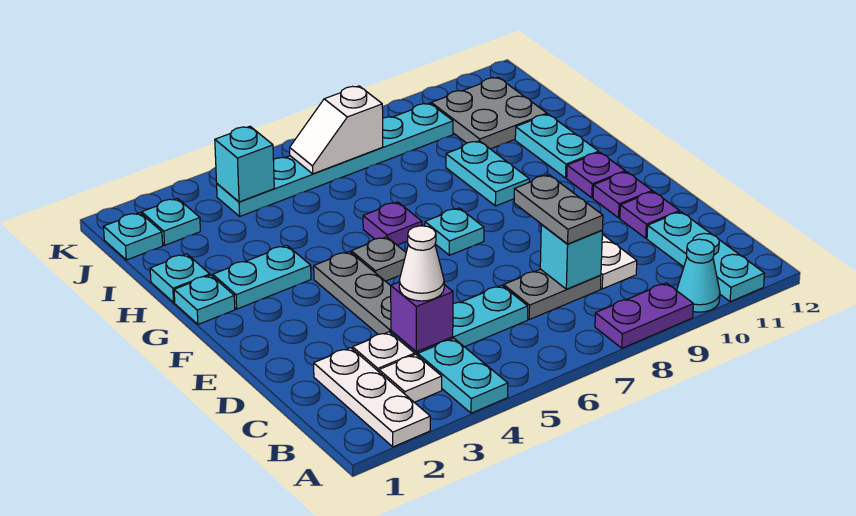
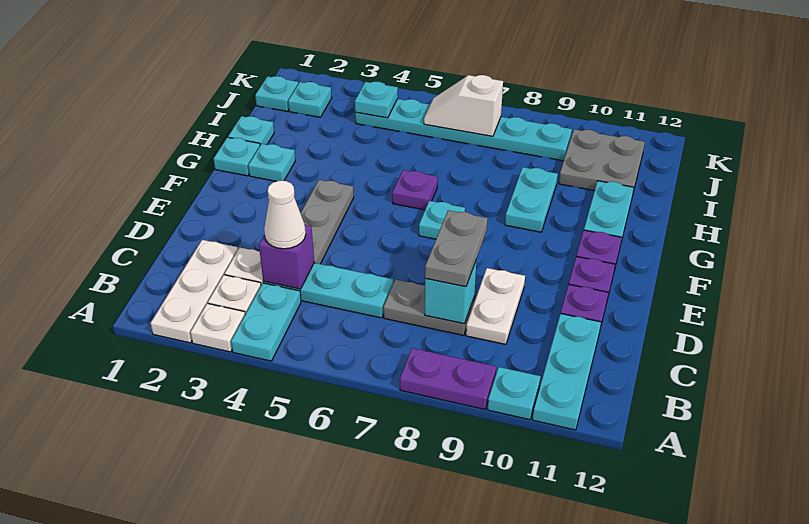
none -> white 1x1 plate [190,303,245,352]
cyan 1x1 cone [677,239,720,312] -> cyan 1x1 plate [488,367,541,420]
grey 1x1 plate [351,237,406,281] -> none
cyan 1x2 plate [213,245,311,309] -> cyan 1x1 plate [248,144,295,181]
cyan 1x1 brick [215,126,274,202] -> cyan 1x1 plate [355,82,398,118]

